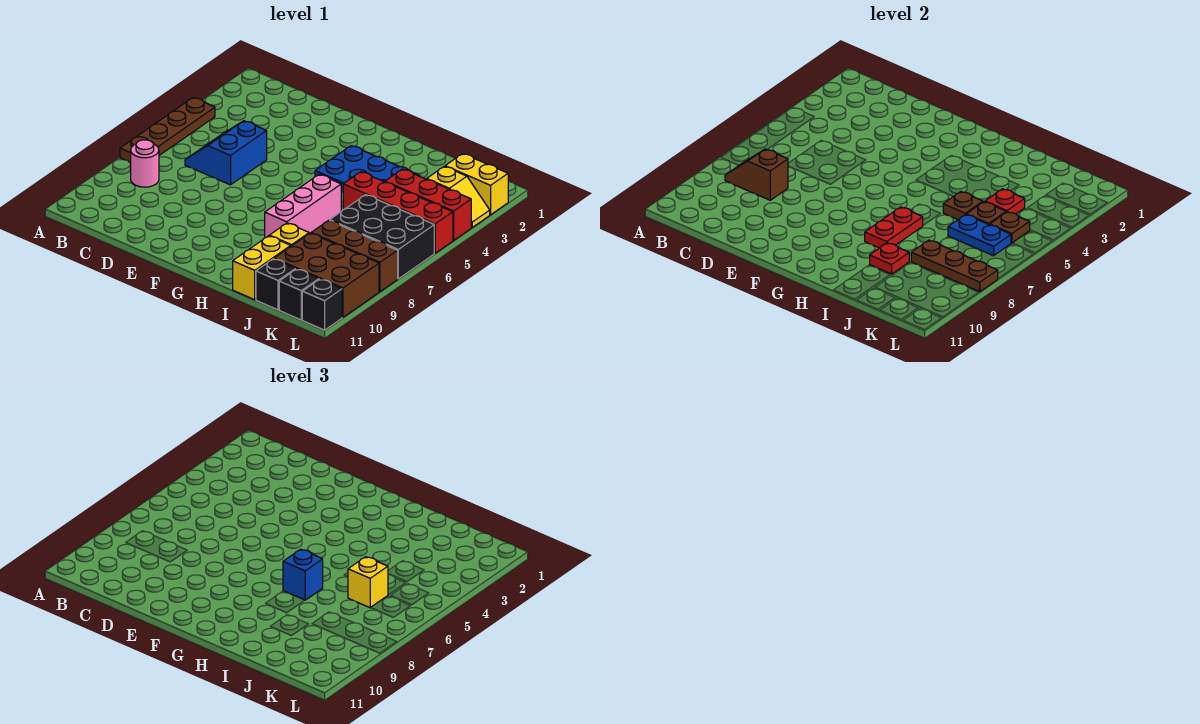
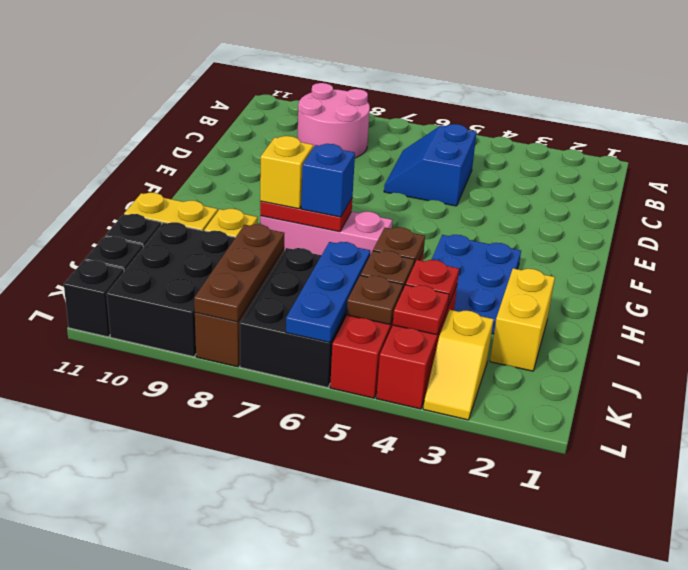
brown 1x4 plate [120,98,215,162] -> none
pink 1x1 round brick [131,140,159,187] -> pink 2x2 round brick [298,83,370,158]
brown 1x2 slope [725,149,788,200] -> none
blue 2x2 slope [185,121,267,185] -> blue 2x2 slope turned to [384,124,477,206]
red 1x1 plate [870,243,909,274] -> red 1x1 plate moved to [393,285,449,335]
blue 1x2 plate [948,215,1011,256] -> blue 1x3 plate [286,242,370,342]
yellow 1x1 brick [348,557,388,608] -> yellow 1x1 brick moved to [260,136,314,209]
brown 2x3 brick [274,233,379,317] -> black 2x3 brick [107,222,235,357]
yellow 1x2 brick [445,154,508,215] -> yellow 1x2 brick moved to [490,268,555,371]

